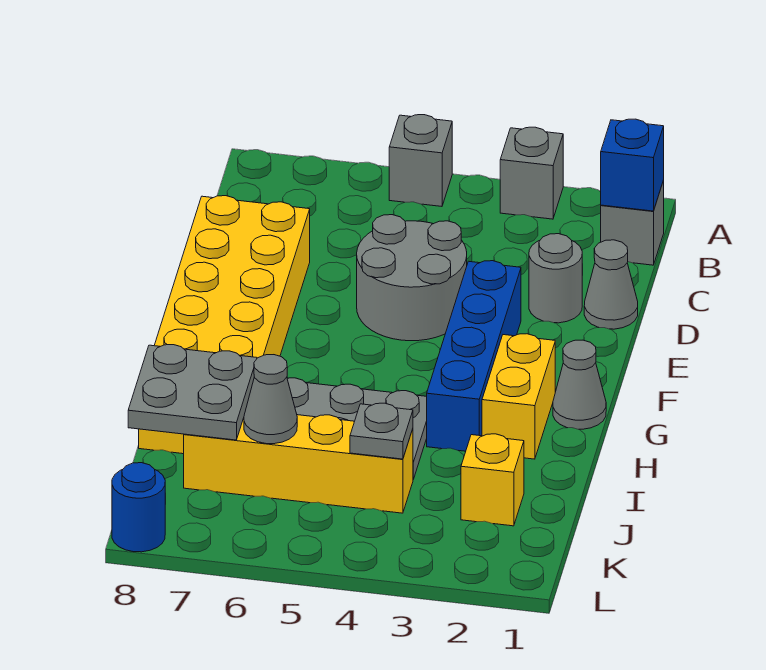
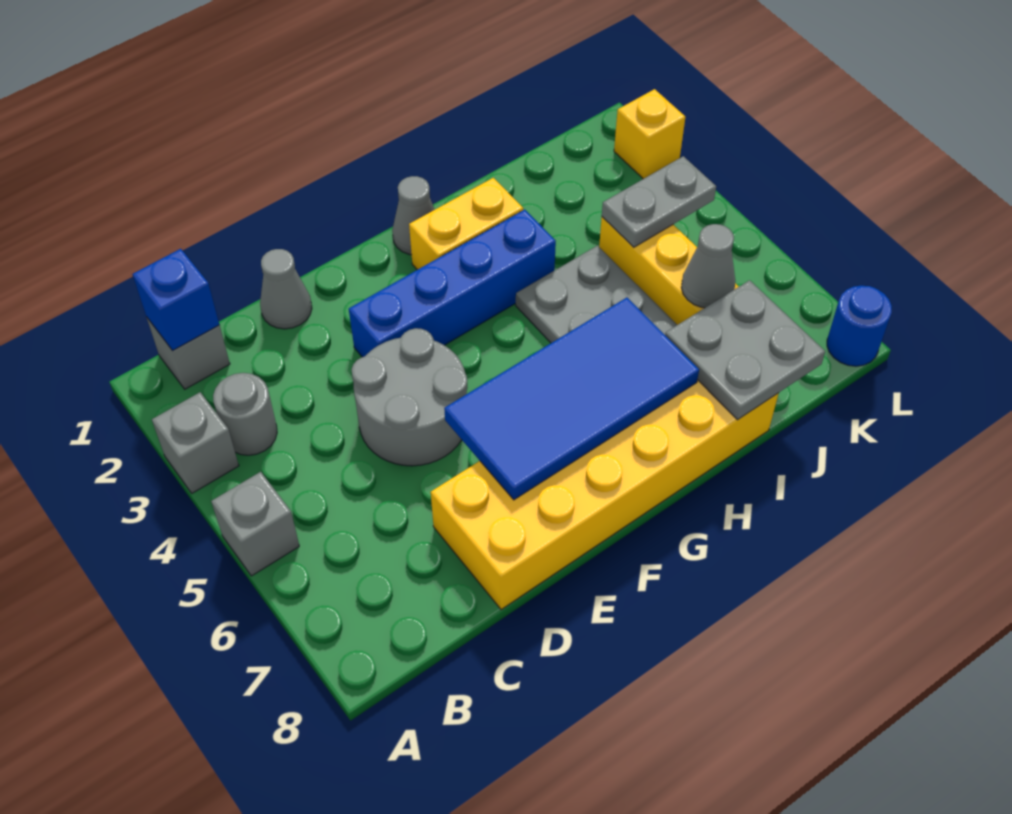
grey 1x1 round brick [529,234,582,323] -> grey 1x1 round brick moved to [213,373,277,455]
none -> blue 2x4 tile [444,298,699,500]
yellow 1x1 brick [461,434,524,526] -> yellow 1x1 brick moved to [614,89,685,179]
grey 1x1 plate [350,403,413,459] -> grey 1x2 plate [602,156,716,247]

